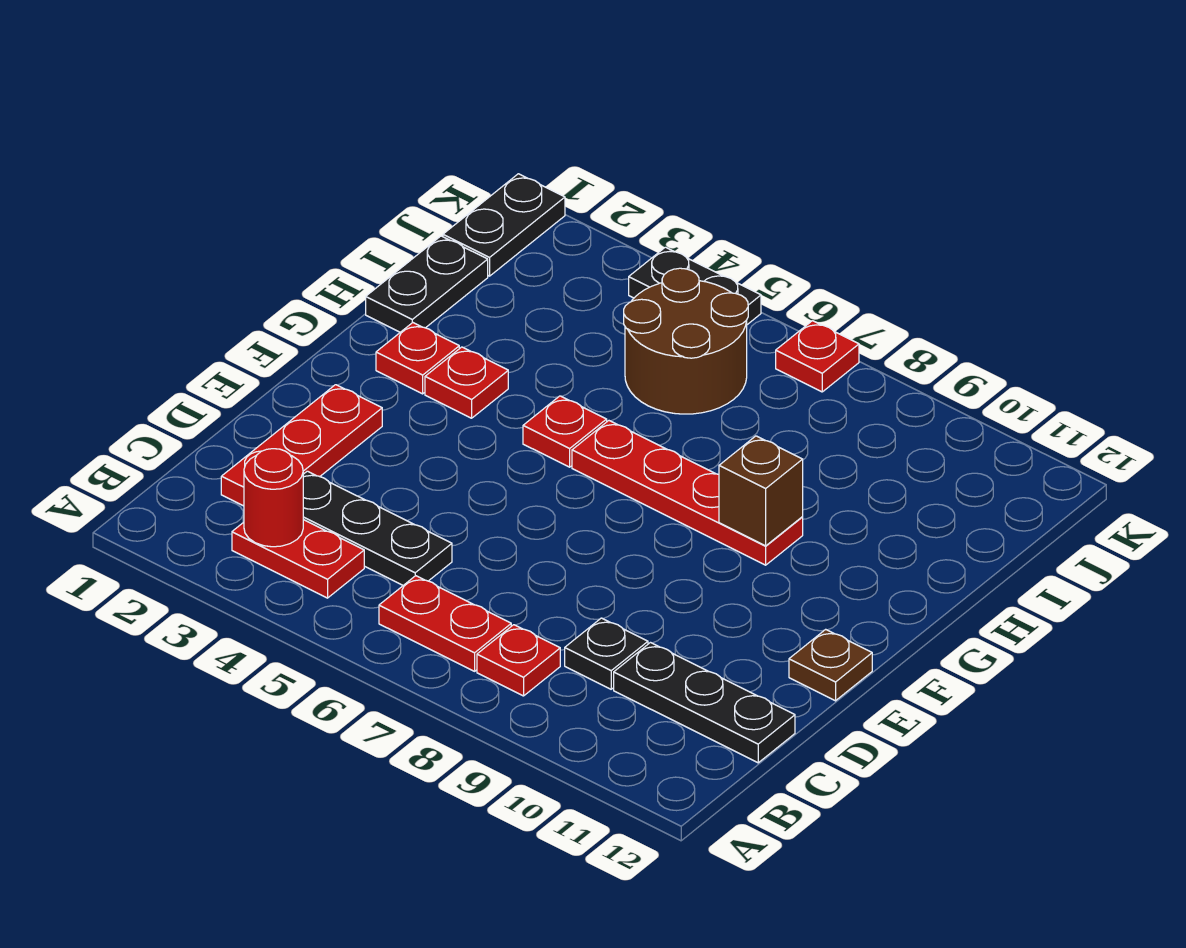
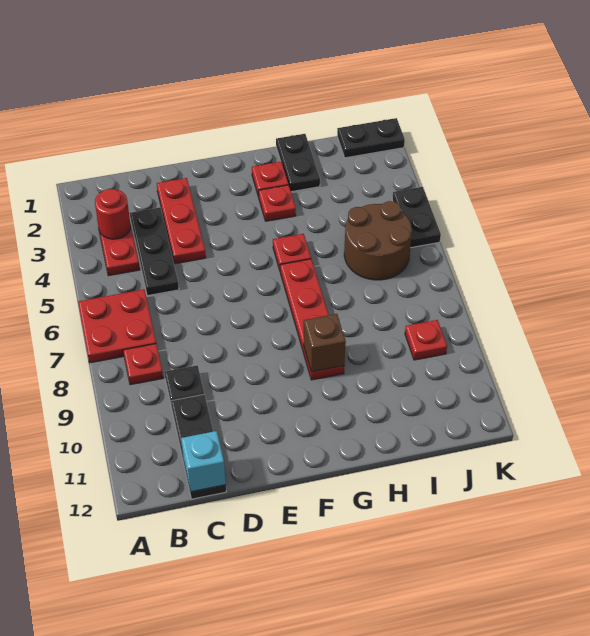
red 1x2 plate [379,576,511,671] -> red 2x2 plate [78,289,156,363]
red 1x3 plate [221,385,382,506] -> red 1x3 plate turned to [157,178,206,264]
none -> cyan 1x1 brick [181,431,226,492]
brown 1x1 plate [789,629,872,701] -> none
black 1x2 plate [366,236,488,332] -> black 1x2 plate turned to [276,134,320,192]
red 1x1 plate [776,321,859,392] -> red 1x1 plate moved to [405,320,447,360]

